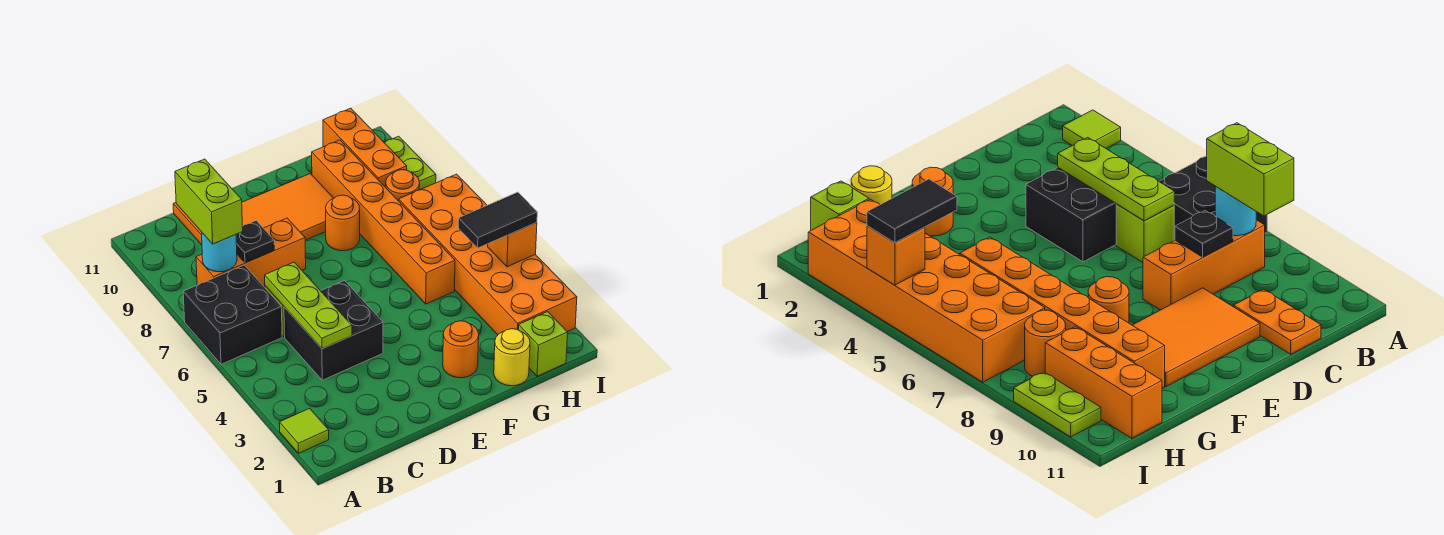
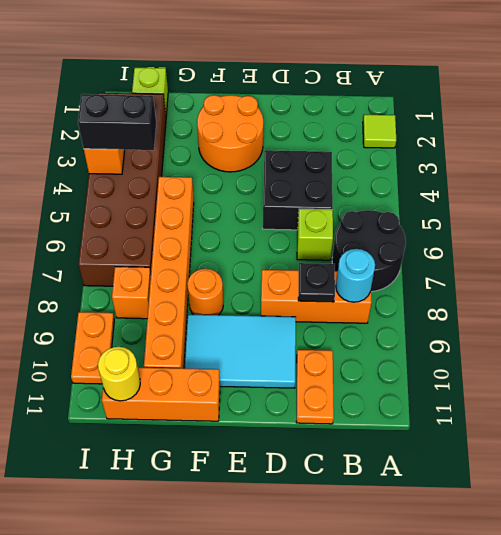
black 2x2 brick [183,265,282,364] -> black 2x2 round brick [332,210,406,292]
lime 1x2 brick [175,159,243,244] -> none
lime 1x3 plate [265,262,352,349] -> none
orange 2x3 tile [242,174,333,240] -> cyan 2x3 tile [185,315,296,388]
orange 1x1 round brick [443,321,479,378] -> orange 2x2 round brick [197,95,263,172]
yellow 1x1 round brick [494,329,530,386] -> yellow 1x1 round brick moved to [98,347,140,401]
orange 2x6 brick [399,174,577,335] -> brown 2x6 brick [78,93,166,286]
black 1x2 tile [458,192,537,248] -> black 1x2 brick [78,94,156,150]
orange 1x1 round brick [386,170,420,201] -> orange 1x1 brick [112,267,151,319]
orange 1x3 brick [323,108,407,187] -> orange 1x3 brick turned to [102,367,220,421]
lime 1x2 plate [384,136,436,190] -> orange 1x2 plate [71,312,114,384]

